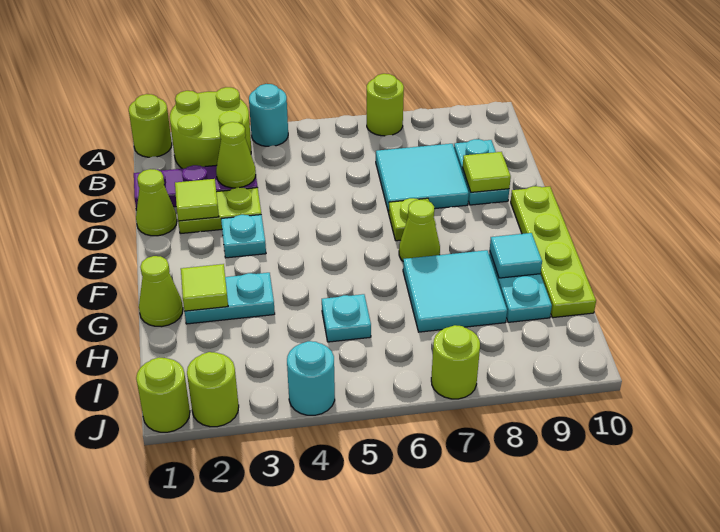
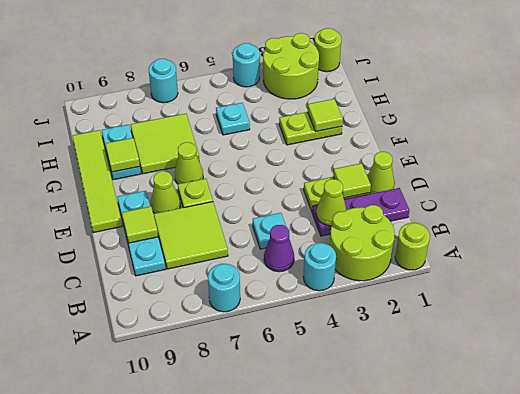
lime 1x1 round brick [367,74,404,136] -> cyan 1x1 round brick [208,264,240,312]
none -> purple 1x1 cone [264,225,294,272]
cyan 2x2 tile [376,144,469,213] -> lime 2x2 tile [154,202,228,269]
cyan 1x2 plate [454,139,509,205] -> cyan 1x3 plate [117,191,165,276]
cyan 1x1 plate [221,215,266,258] -> cyan 1x1 plate moved to [253,213,286,249]
lime 1x4 plate [511,186,596,318] -> lime 1x4 tile [72,130,122,233]
lime 1x1 cone [139,256,183,327] -> lime 1x1 cone moved to [151,171,180,213]
cyan 1x2 plate [185,273,275,324] -> lime 1x2 plate [279,112,342,145]
cyan 2x2 tile [403,250,507,332] -> lime 2x2 tile [131,114,199,174]
cyan 1x1 tile [490,233,542,278] -> lime 1x1 tile [105,138,140,172]
lime 1x1 round brick [187,352,239,427] -> lime 2x2 round brick [263,33,319,99]
lime 1x1 round brick [431,325,480,399] -> cyan 1x1 round brick [149,59,178,103]

